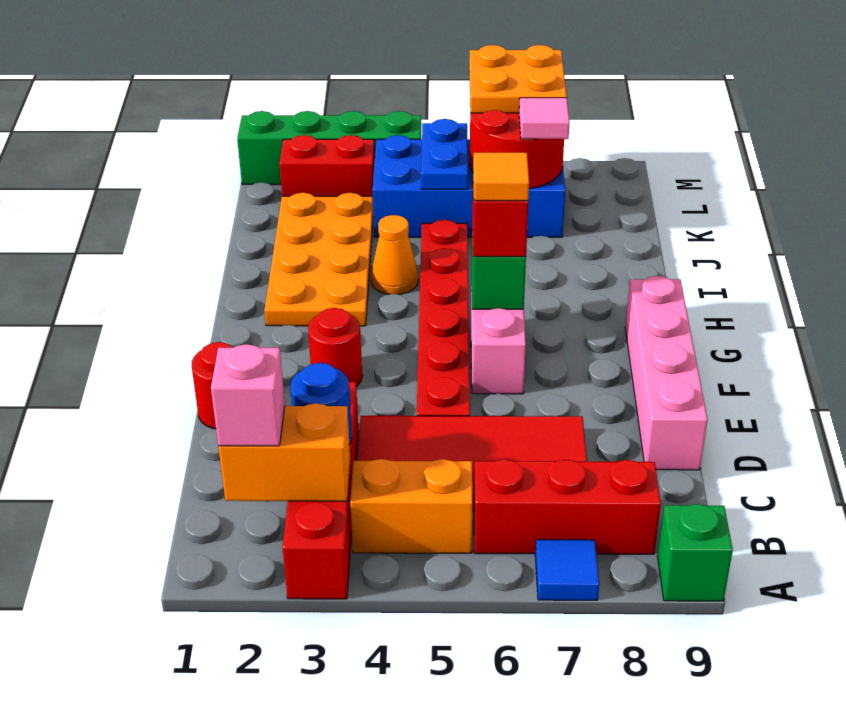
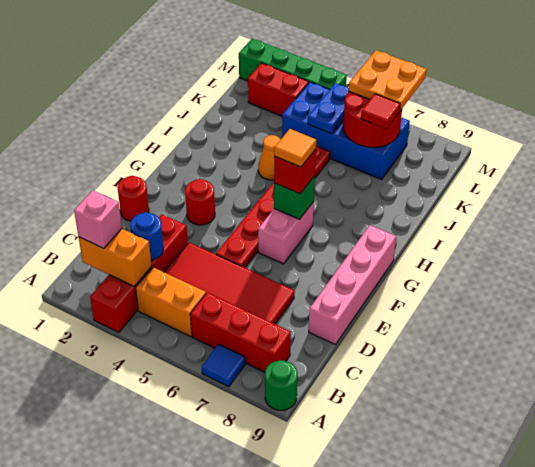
green 1x1 brick [658,504,733,601] -> green 1x1 round brick [265,361,297,410]
orange 2x4 plate [264,193,373,326] -> none
pink 1x1 tile [519,98,570,139] -> red 1x1 tile [361,94,400,129]

